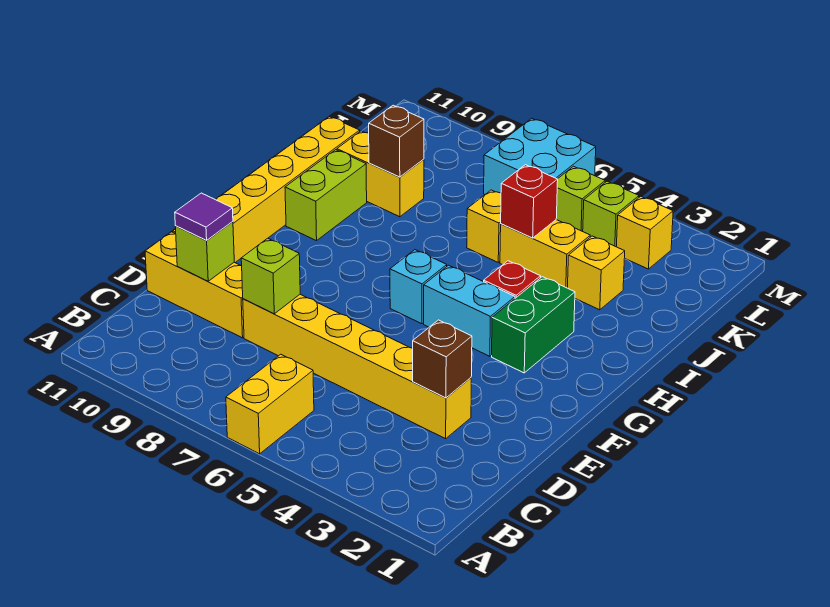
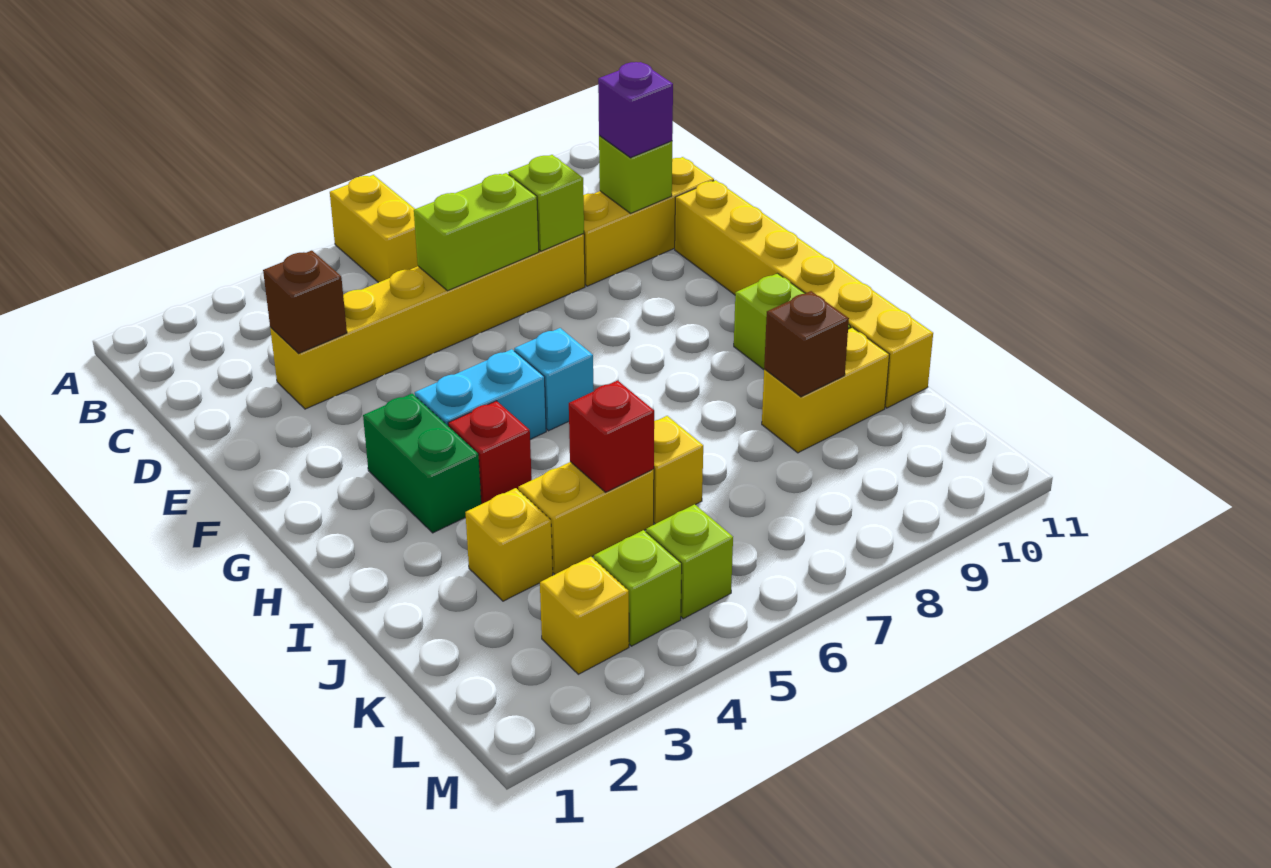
none -> lime 1x2 brick [414,173,539,291]
purple 1x1 tile [175,193,233,240] -> purple 1x1 brick [598,62,673,158]
cyan 2x2 brick [484,118,596,194] -> none

